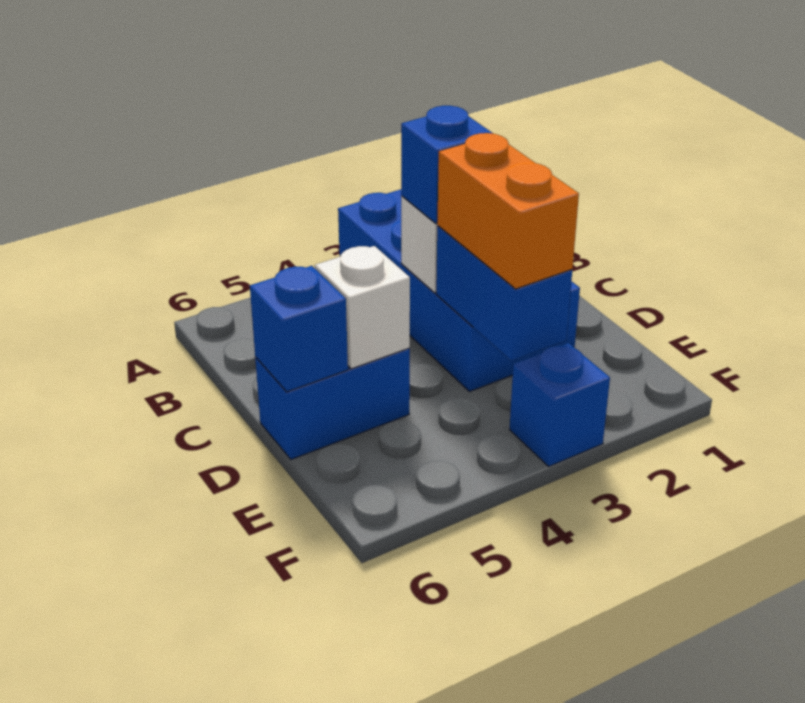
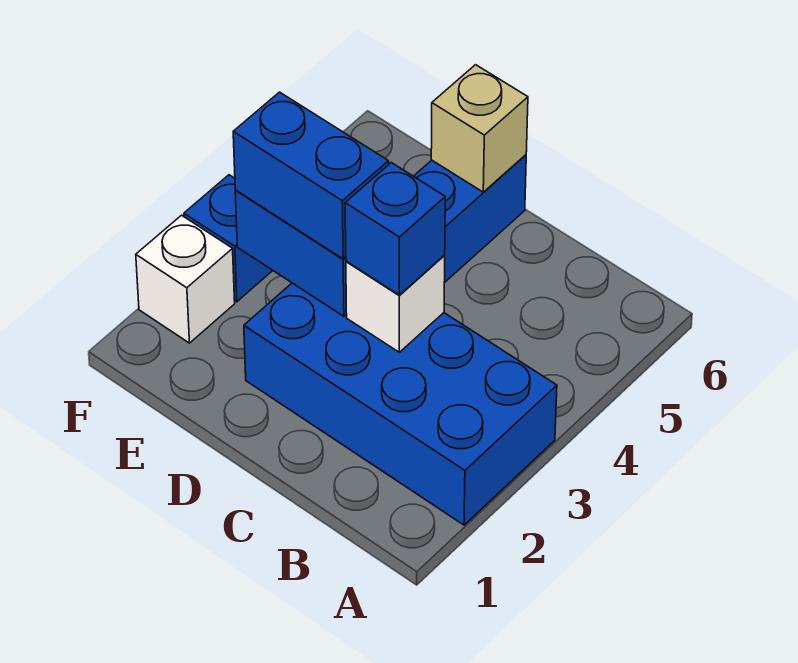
orange 1x2 brick [437,133,579,289] -> blue 1x2 brick [233,92,389,259]
white 1x1 brick [315,246,410,369] -> white 1x1 brick moved to [136,215,235,343]
blue 1x1 brick [250,266,348,392] -> tan 1x1 brick [431,65,528,192]

